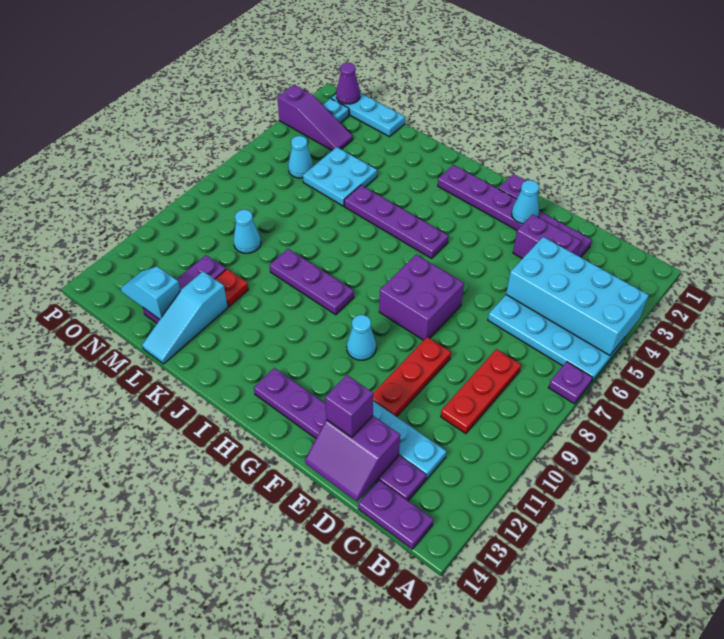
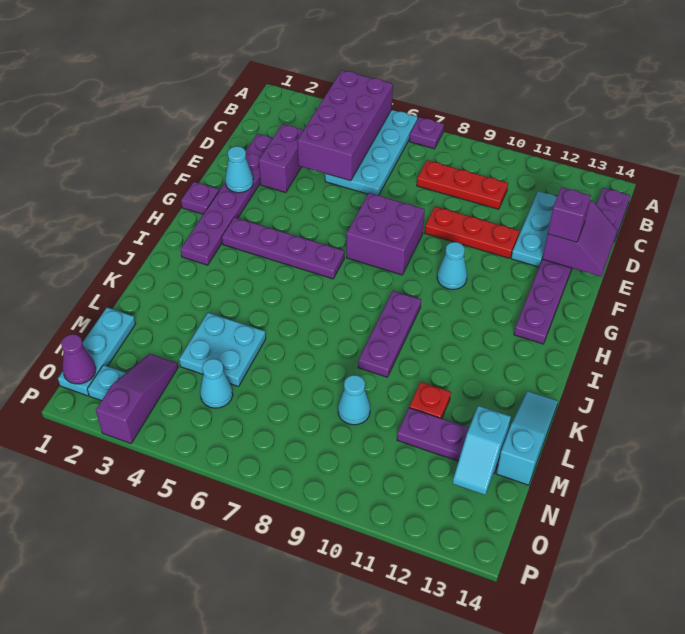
cyan 2x4 brick [506,237,649,355] -> purple 2x4 brick [297,70,393,181]
purple 1x4 plate [344,185,448,258] -> purple 1x4 plate turned to [222,217,345,279]
cyan 1x3 slope [142,272,228,364] -> cyan 1x3 slope turned to [497,391,558,485]

